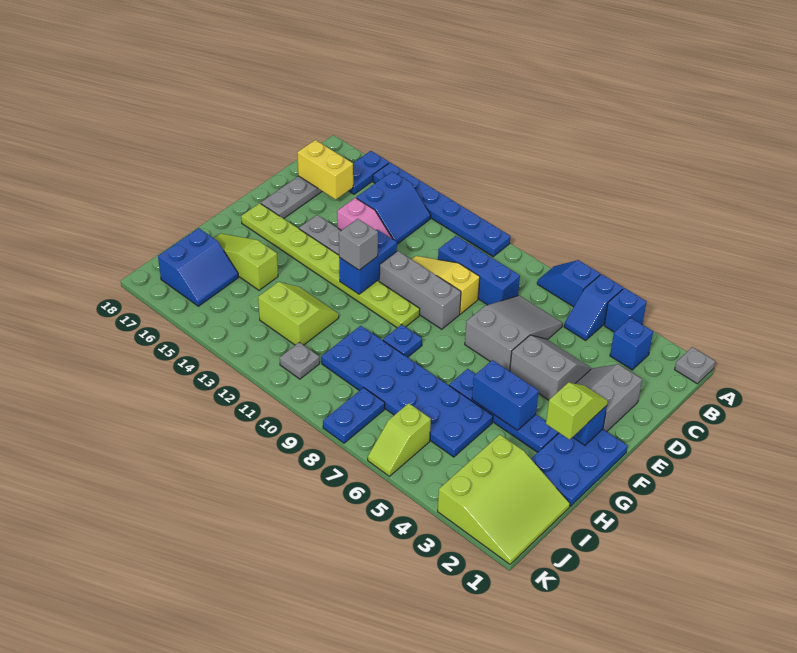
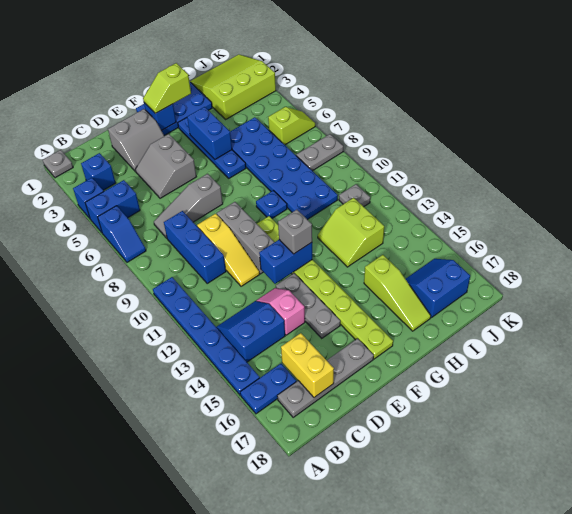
blue 1x2 slope [564,274,623,340] -> blue 1x2 brick [85,180,140,233]
grey 2x3 slope [465,296,563,371] -> grey 1x3 slope [154,174,223,238]
blue 1x2 plate [323,388,385,443] -> grey 1x2 plate [296,134,343,171]

